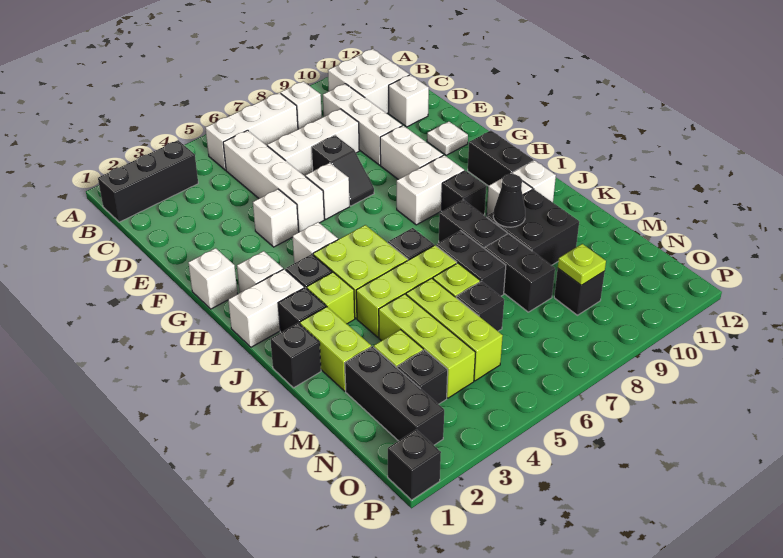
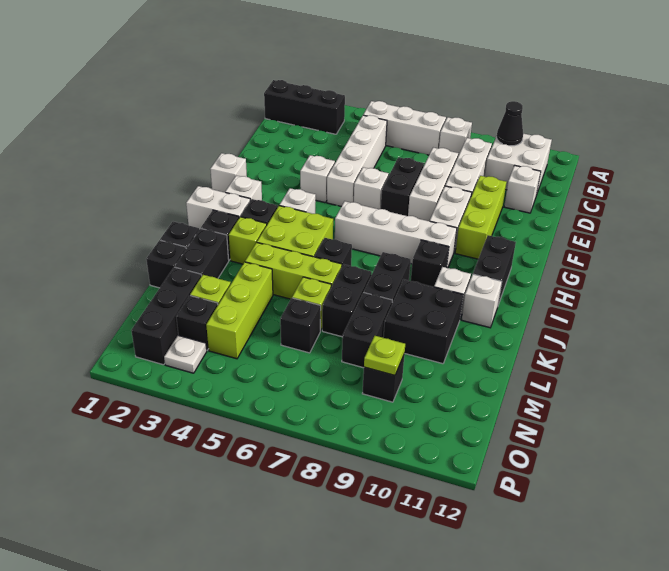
white 1x3 brick [267,109,359,177] -> white 1x3 brick turned to [408,148,458,221]
black 1x2 slope [312,135,374,206] -> black 1x2 brick [381,157,424,216]
white 1x1 plate [427,122,468,155] -> white 1x1 plate moved to [164,335,207,373]
white 1x2 brick [397,155,464,225] -> white 1x4 brick [335,201,457,268]
lime 1x2 brick [300,307,371,391] -> black 1x2 brick [175,228,229,278]
black 1x1 cone [493,174,525,227] -> black 1x1 cone moved to [497,101,523,146]
lime 1x3 brick [406,278,503,381] -> lime 1x3 brick moved to [455,176,506,259]
black 1x1 brick [388,430,441,500] -> black 1x1 brick moved to [146,240,186,288]

